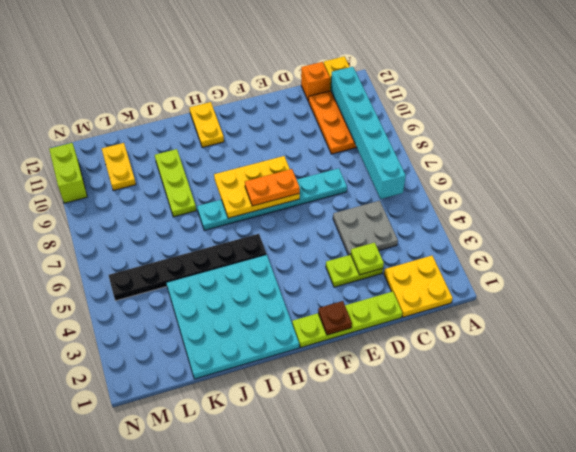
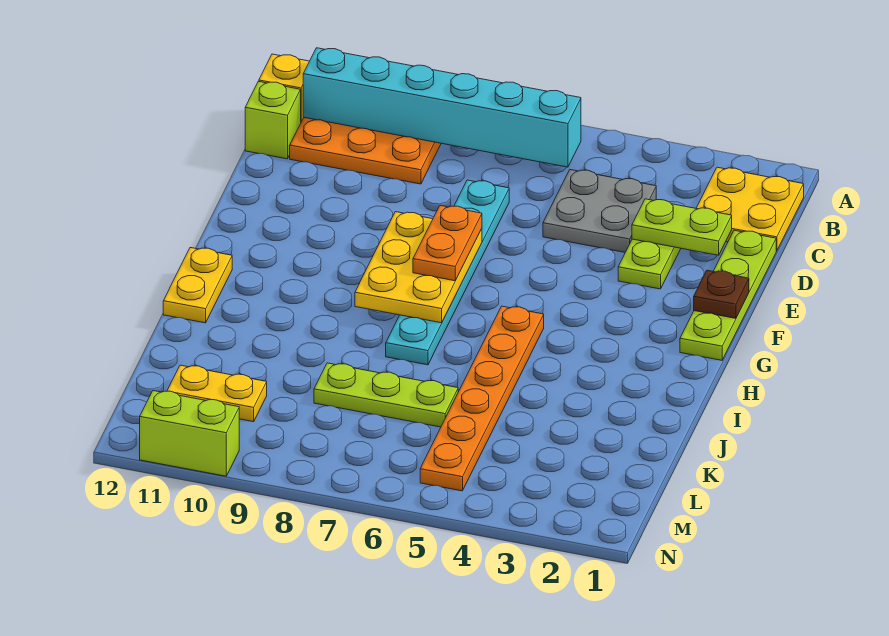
orange 1x1 brick [301,62,330,101] -> lime 1x1 brick [245,81,301,159]
lime 1x1 plate [351,243,384,275] -> lime 1x2 plate [632,199,732,255]
cyan 4x4 plate [167,255,299,379] -> none
black 1x6 plate [109,234,266,301] -> orange 1x6 plate [420,306,544,491]
yellow 1x2 plate [190,102,224,148] -> yellow 1x2 plate turned to [163,248,232,323]
lime 1x3 plate [155,149,196,217] -> lime 1x3 plate moved to [314,363,458,427]

